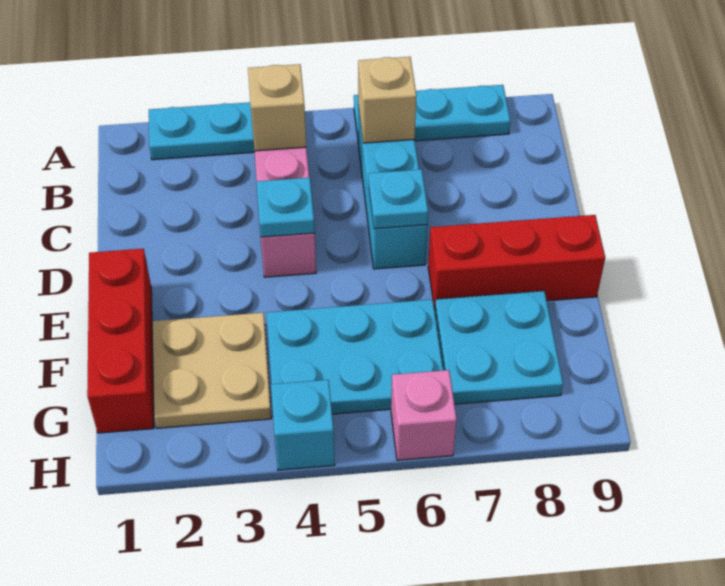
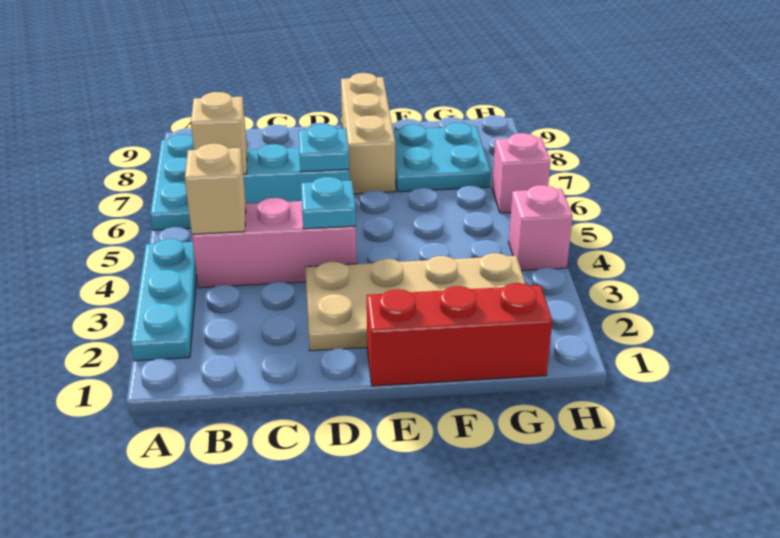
red 1x3 brick [428,215,605,310] -> tan 1x3 brick [341,73,395,194]
tan 2x2 plate [153,313,271,428] -> tan 2x4 plate [305,253,525,351]
cyan 2x3 plate [267,299,443,414] -> none
cyan 1x1 brick [271,380,335,470] -> pink 1x1 brick [509,185,573,271]

